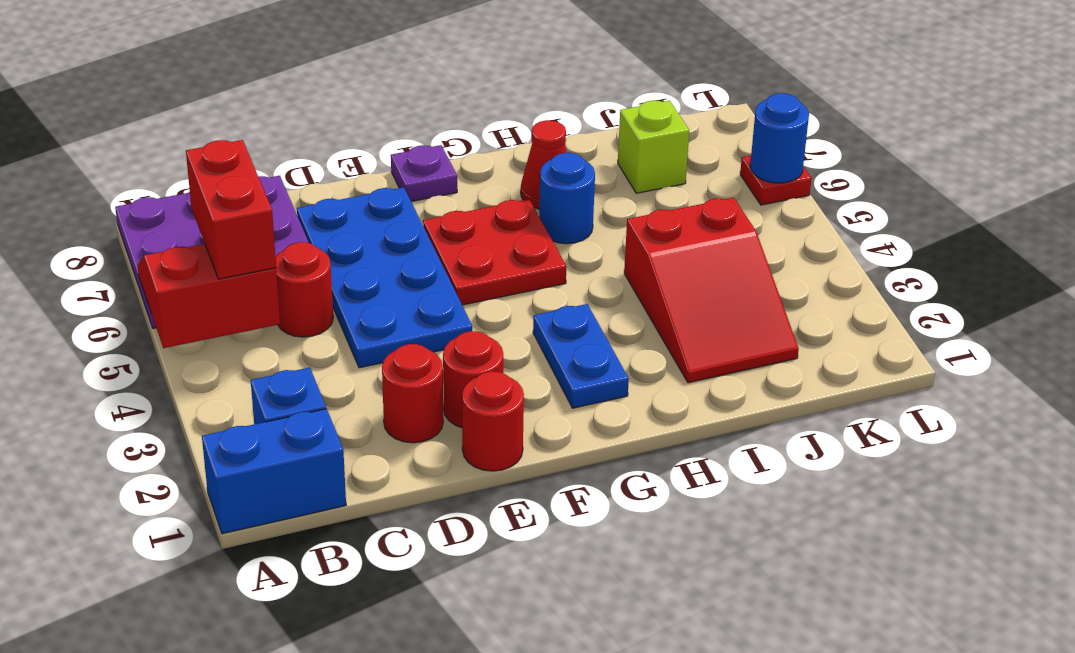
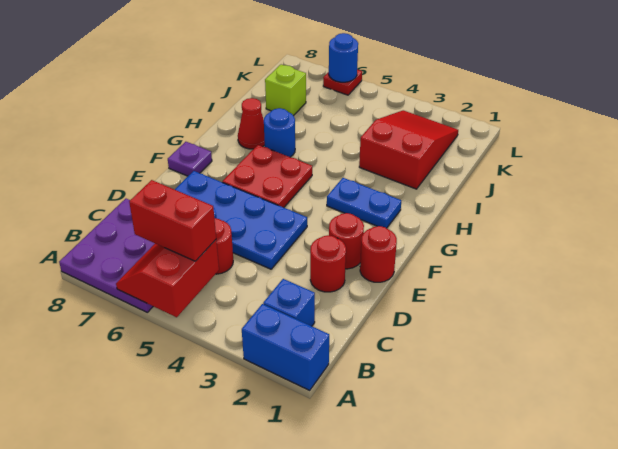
blue 1x2 brick [202,409,346,534] -> blue 1x2 brick turned to [242,304,329,390]
red 2x3 slope [624,198,799,383] -> red 2x3 slope turned to [359,110,458,189]

